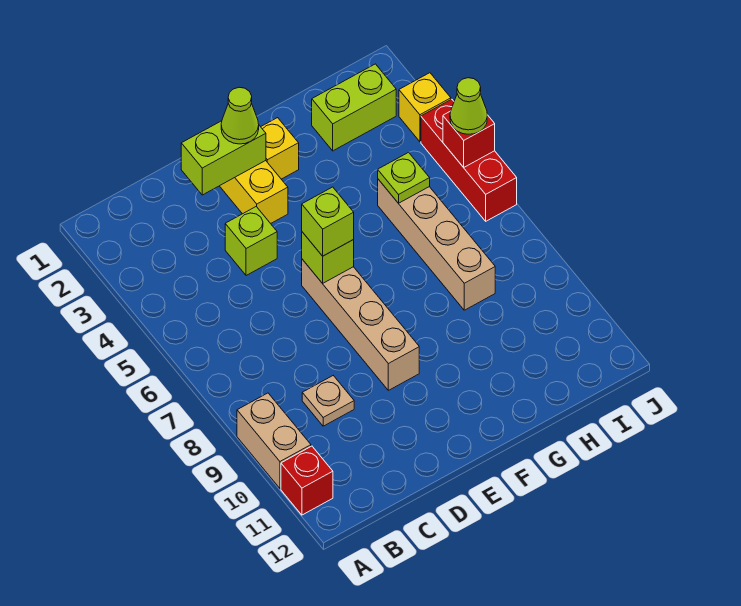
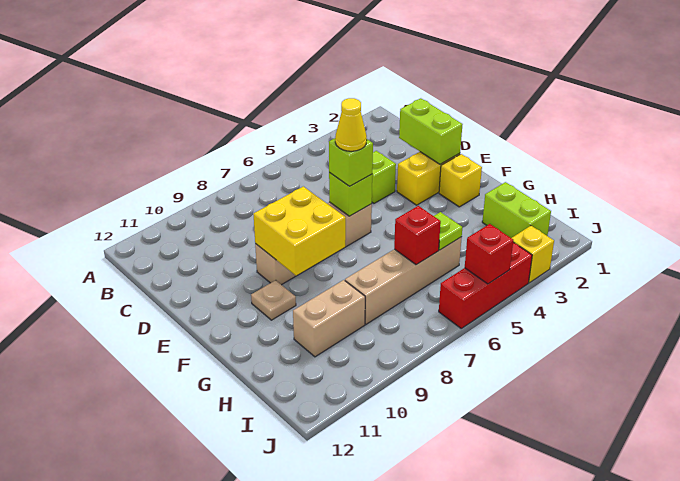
tan 1x2 brick [237,393,311,488] -> tan 1x2 brick moved to [293,280,365,357]
red 1x1 brick [281,446,333,515] -> red 1x1 brick moved to [394,206,441,265]
tan 1x1 plate [302,376,354,426] -> tan 1x1 plate moved to [251,280,296,320]
lime 1x1 cone [221,87,259,144] -> none
none -> yellow 1x1 cone [335,98,367,151]
none -> yellow 2x2 brick [253,186,346,276]
lime 1x1 cone [450,78,487,134] -> none

